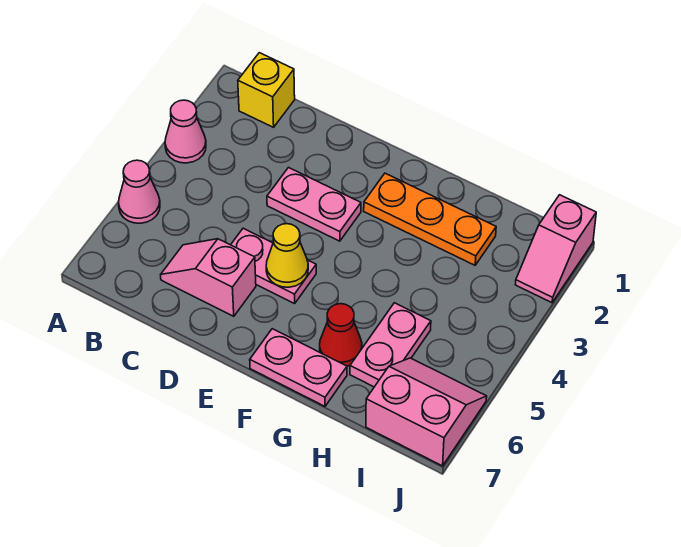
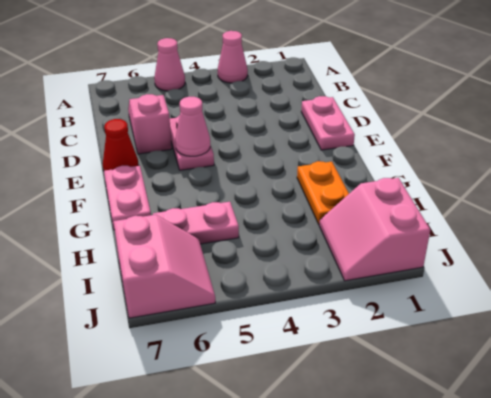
yellow 1x1 brick [238,53,295,127] -> none
pink 1x2 plate [267,168,361,241] -> pink 1x2 plate moved to [301,96,355,150]
yellow 1x1 cone [266,224,308,287] -> pink 1x1 cone [175,97,210,156]
orange 1x3 plate [364,173,496,265] -> orange 1x2 plate [297,161,349,224]
red 1x1 cone [320,304,362,366] -> red 1x1 cone moved to [103,119,139,171]
pink 1x2 slope [515,195,596,303] -> pink 2x2 slope [319,178,430,281]

